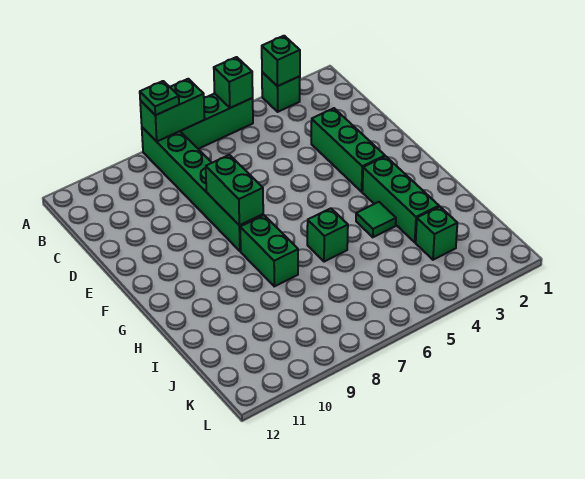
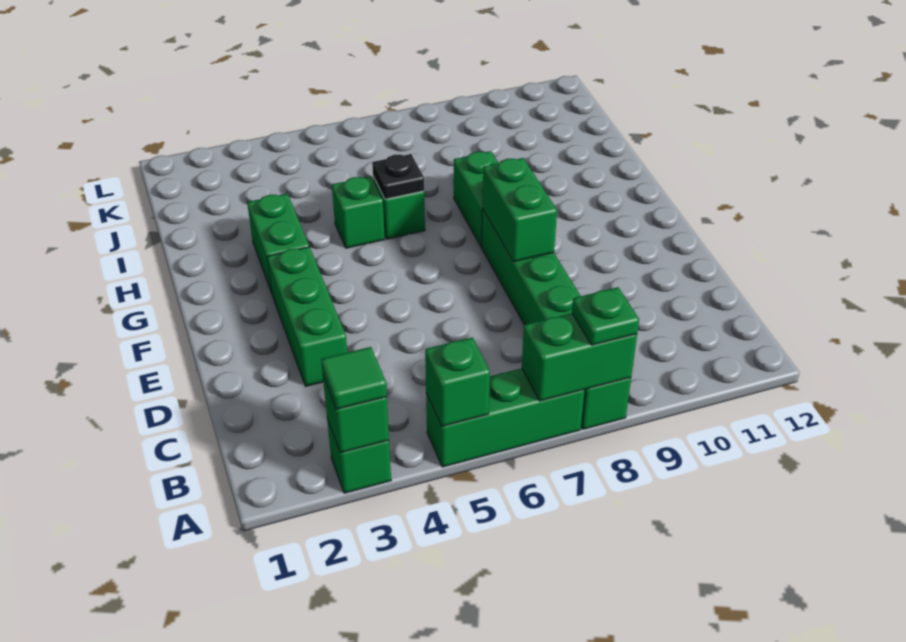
green 1x3 brick [362,156,439,242] -> green 1x2 brick [247,194,309,293]
green 1x1 tile [356,202,396,237] -> green 1x1 tile moved to [321,347,387,409]
none -> black 1x1 plate [372,154,424,199]
green 1x1 brick [416,207,457,260] -> green 1x1 brick moved to [332,176,385,248]

